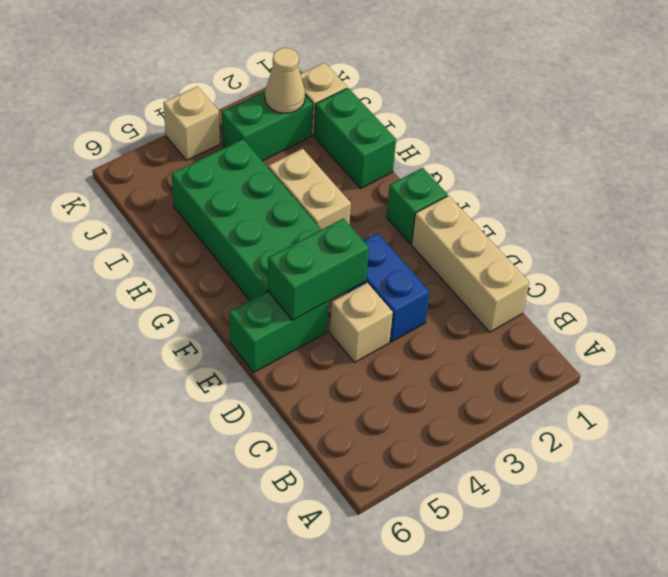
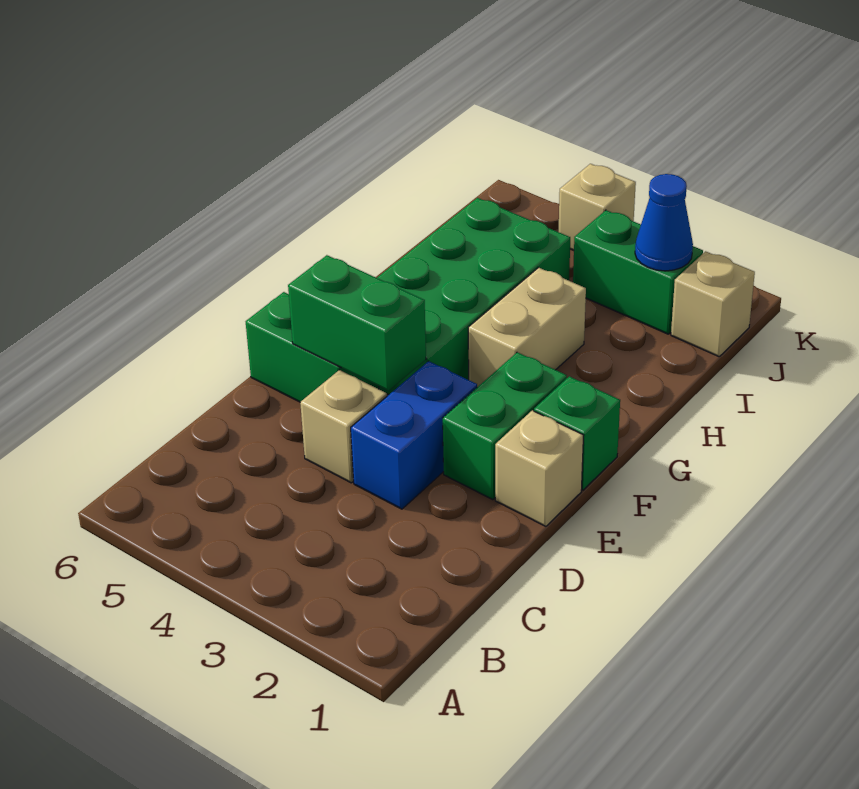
tan 1x3 brick [412,196,529,332] -> tan 1x1 brick [495,410,584,526]
green 1x2 brick [314,88,396,188] -> green 1x2 brick moved to [443,352,567,500]
tan 1x1 cone [265,48,305,113] -> blue 1x1 cone [635,174,693,271]

